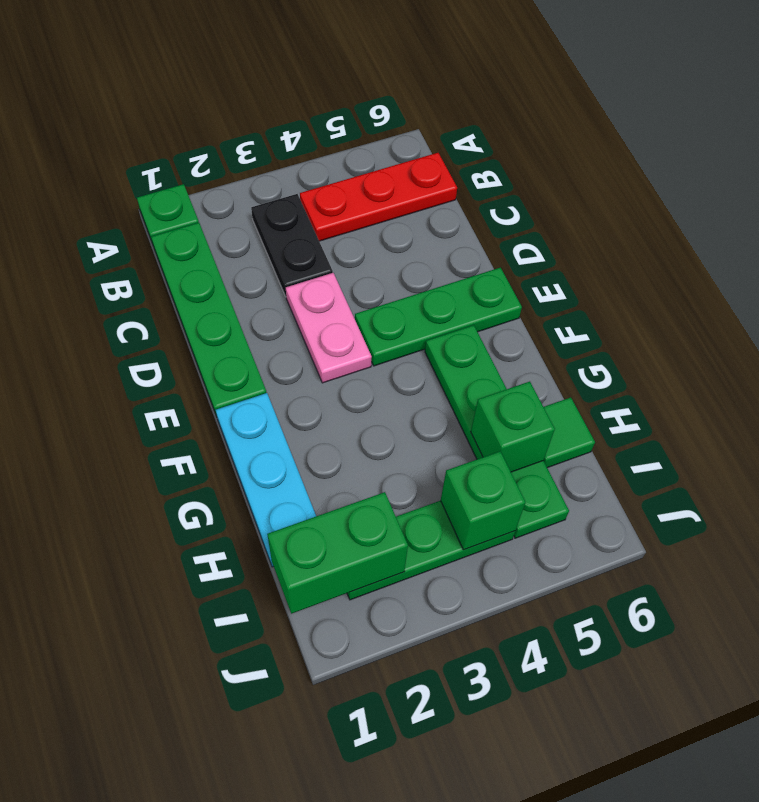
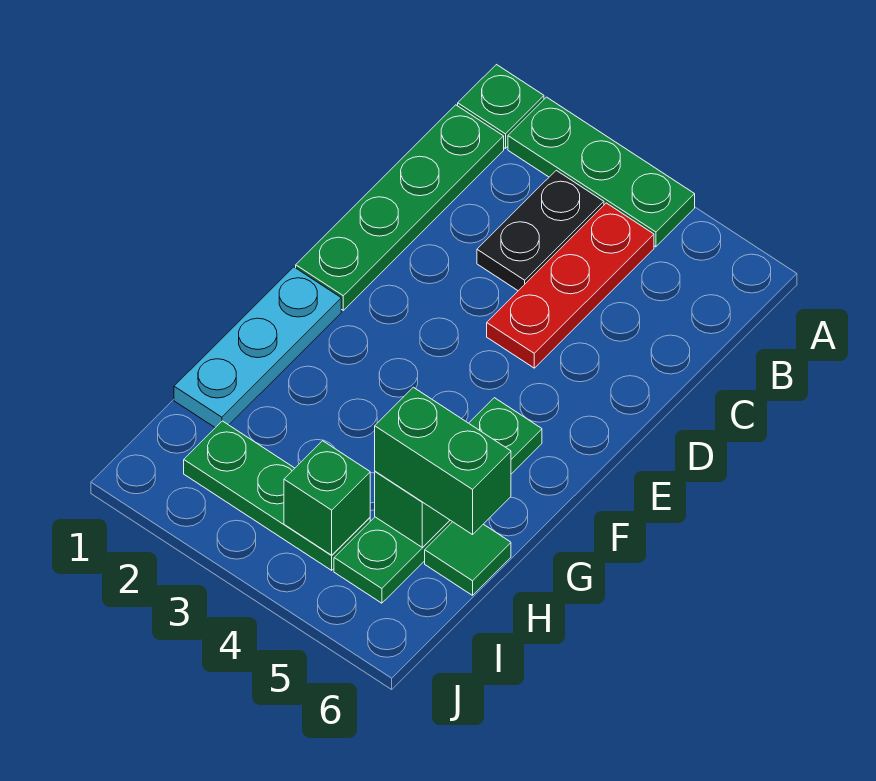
red 1x3 plate [300,153,457,241] -> red 1x3 plate turned to [487,203,654,368]
pink 1x2 plate [286,273,372,383] -> none
green 1x3 plate [355,268,522,366] -> green 1x3 plate moved to [508,97,695,247]
green 1x2 brick [267,492,408,614] -> green 1x2 brick moved to [375,387,511,535]

